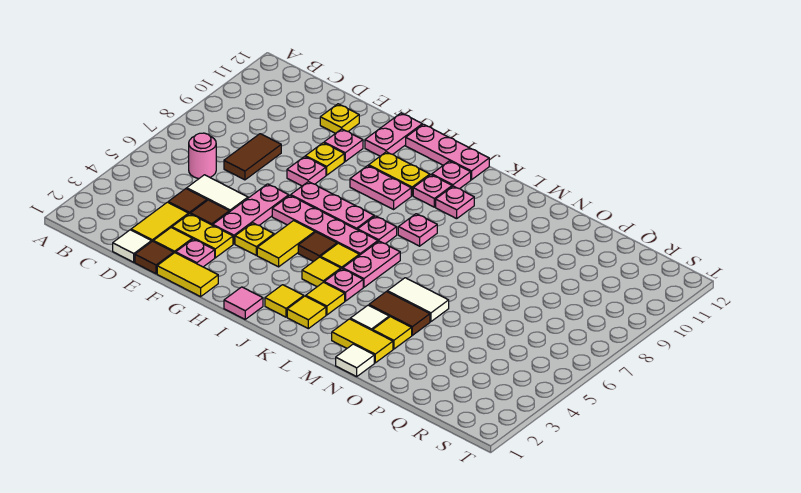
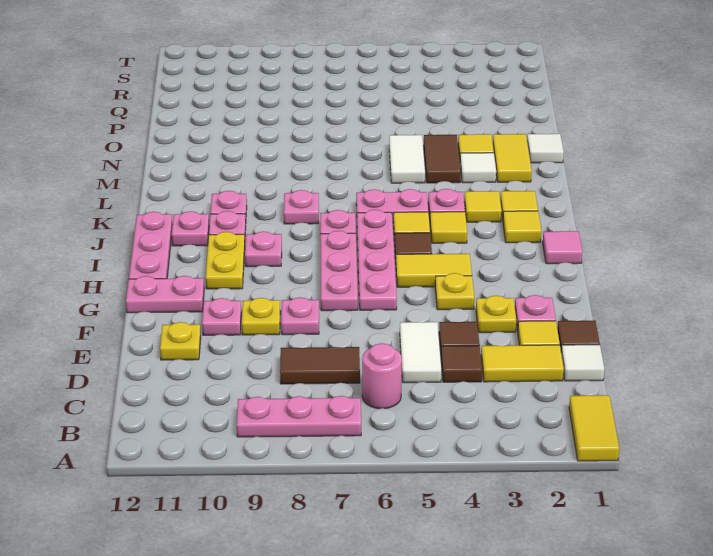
yellow 1x2 plate [172,214,233,258] -> yellow 1x1 plate [476,296,516,333]
yellow 1x2 tile [157,253,218,297] -> yellow 1x2 tile moved to [569,395,619,461]
pink 1x3 plate [213,184,289,244] -> pink 1x3 plate moved to [237,396,361,437]
pink 1x2 plate [350,166,411,209] -> pink 1x1 plate [245,231,282,267]

